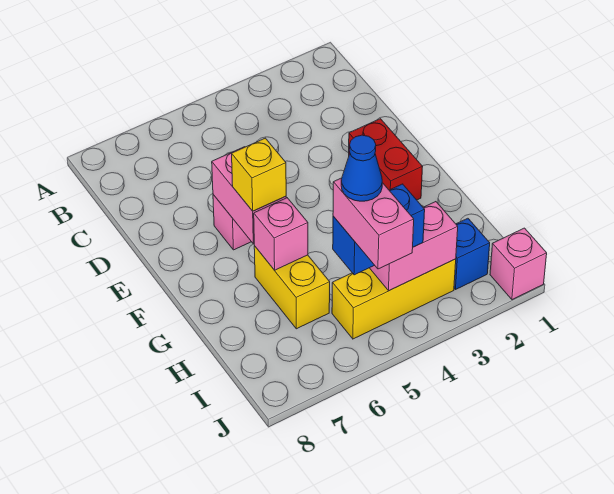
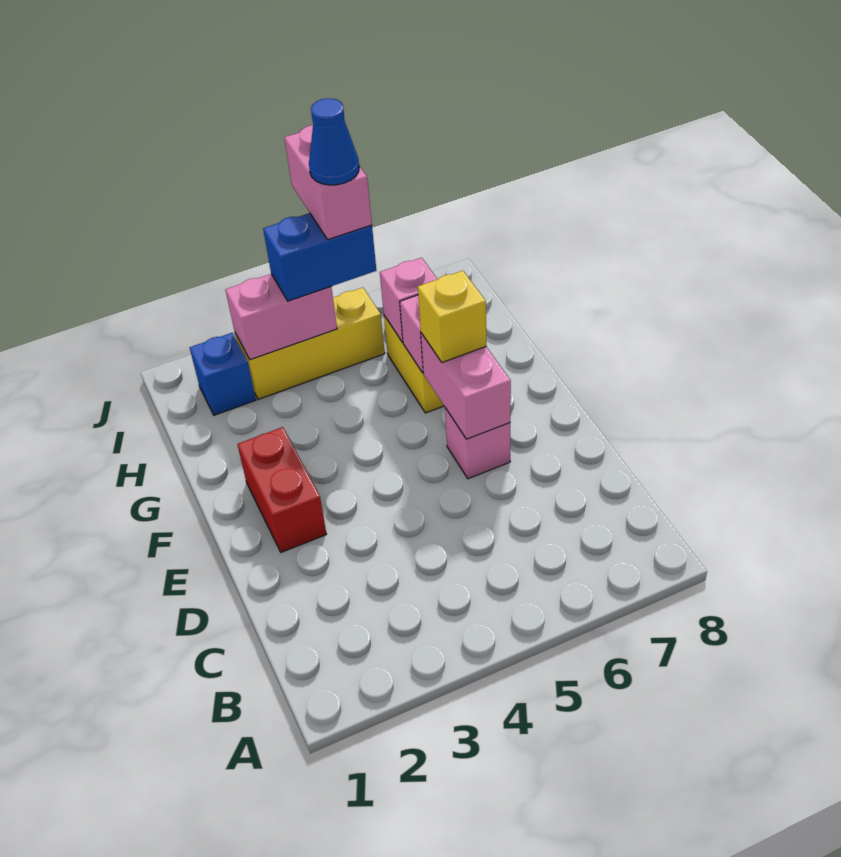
pink 1x1 brick [490,228,547,300] -> pink 1x1 brick moved to [380,258,437,342]

